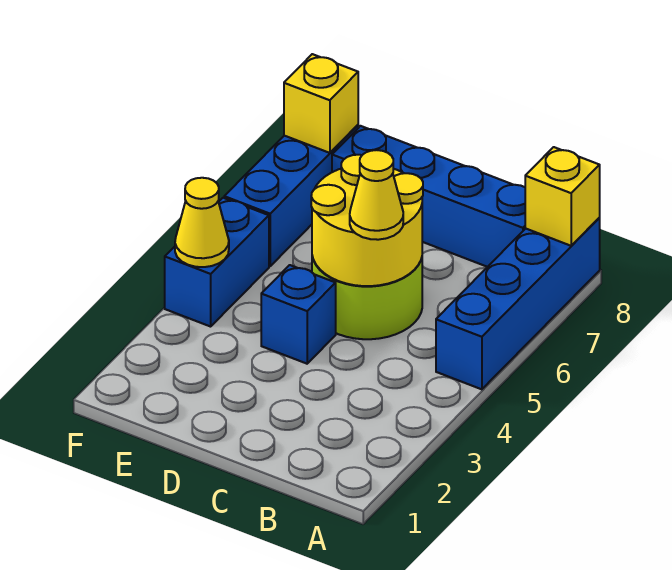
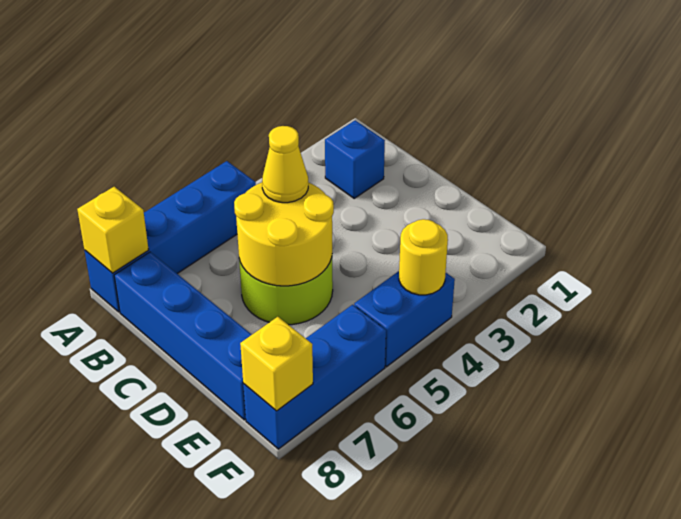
blue 1x1 brick [261,265,336,364] -> blue 1x1 brick moved to [325,120,385,198]
yellow 1x1 cone [175,178,229,267] -> yellow 1x1 round brick [399,219,448,295]

